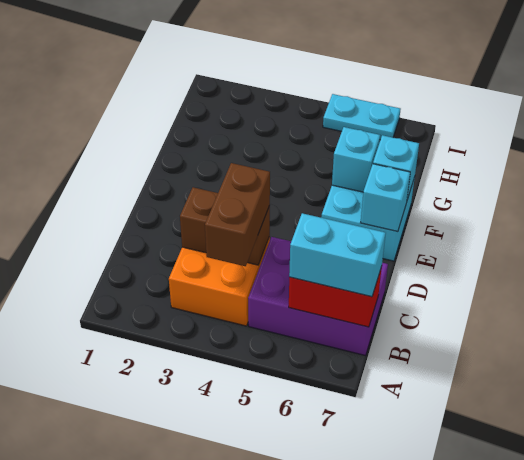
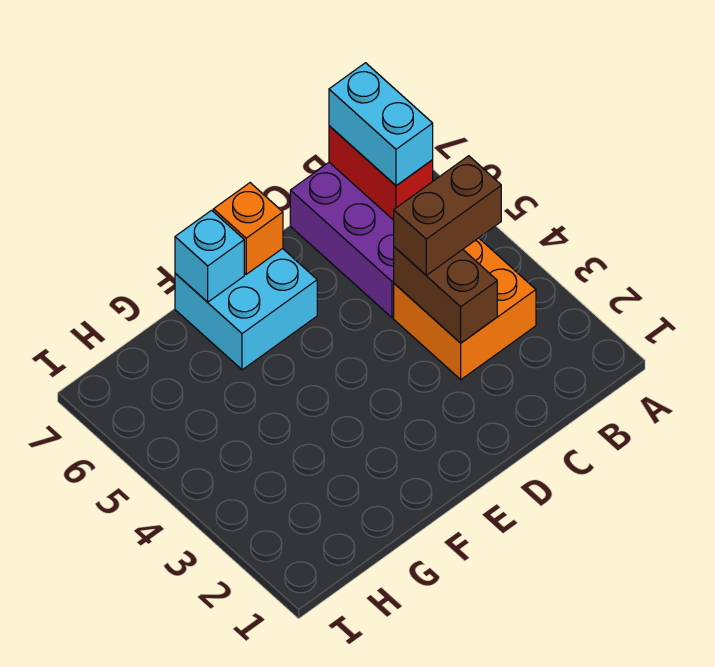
cyan 1x1 brick [361,164,410,232] -> orange 1x1 brick [213,183,283,274]
cyan 1x1 brick [332,127,380,192] -> none
cyan 1x2 plate [323,94,400,140] -> none

